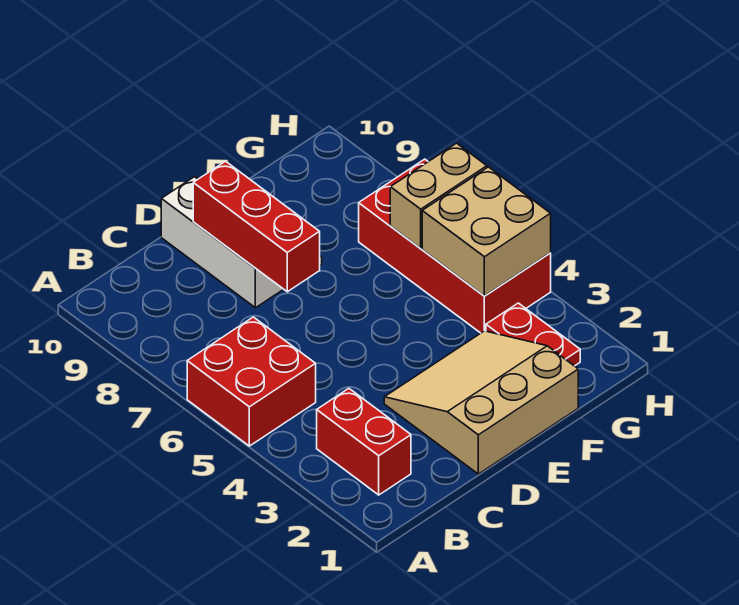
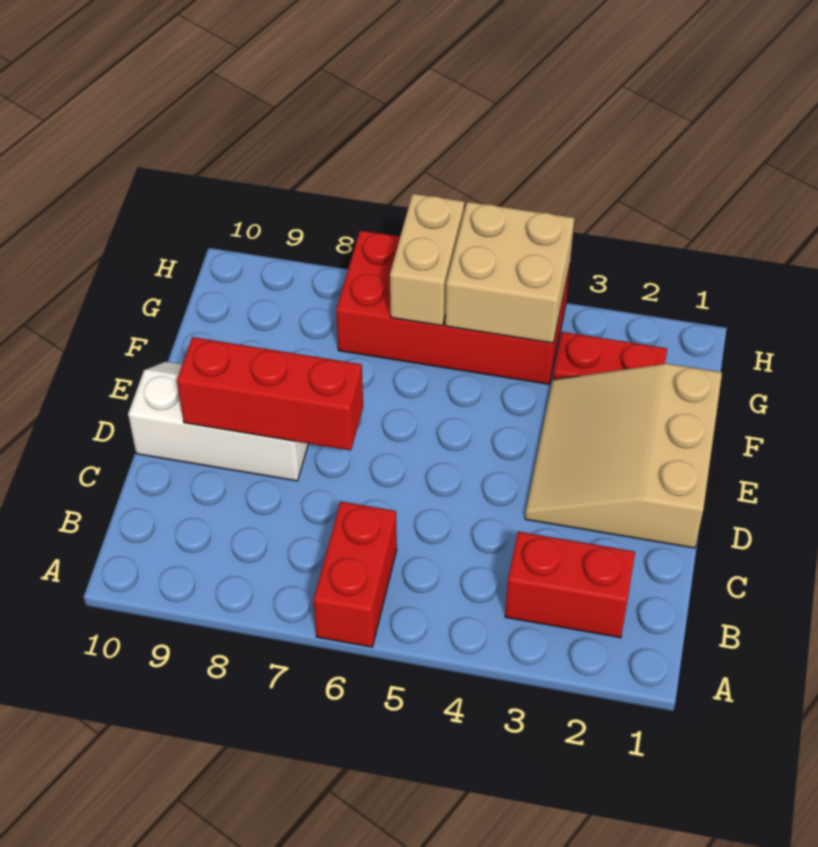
red 2x2 brick [187,317,316,446] -> red 1x2 brick [313,502,397,647]

